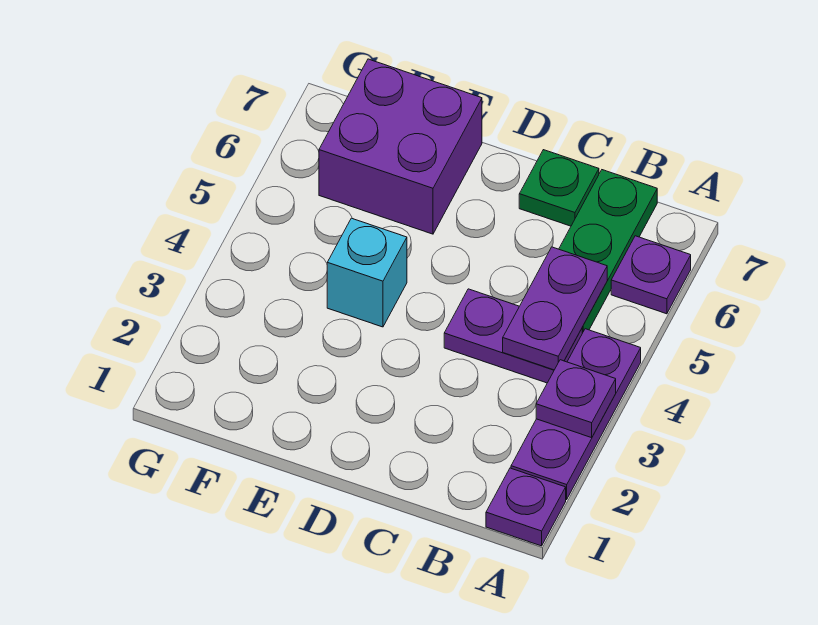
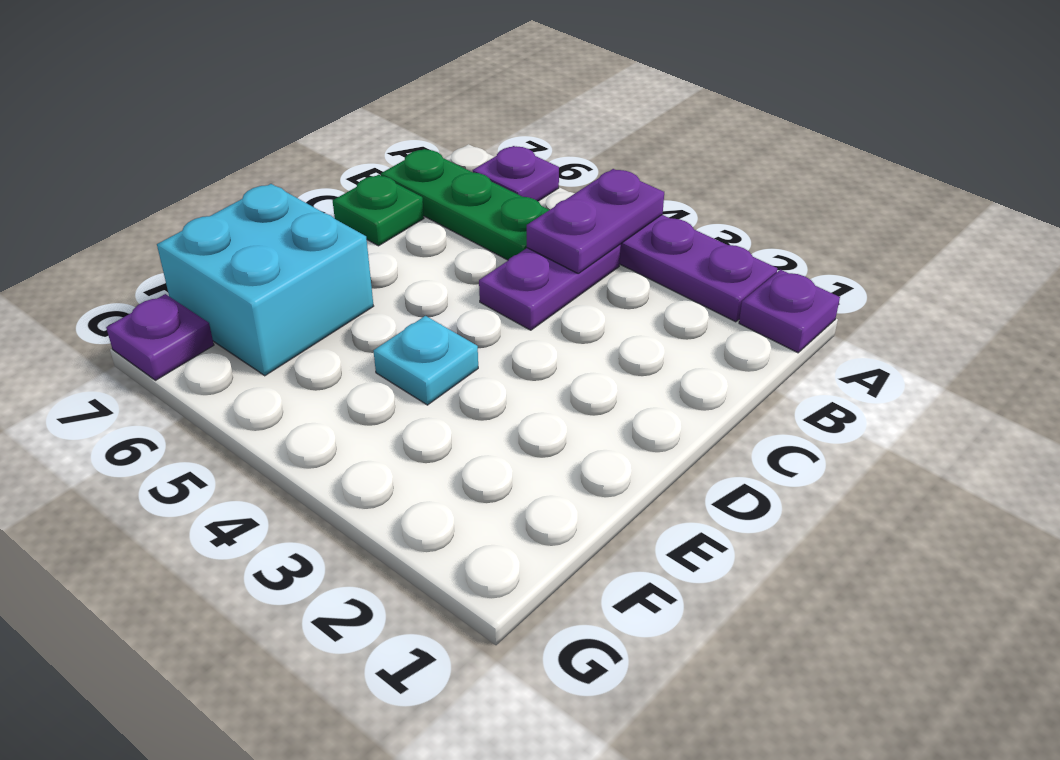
purple 1x1 plate [536,360,616,438] -> purple 1x1 plate moved to [106,294,214,380]
purple 1x2 plate [503,247,607,370] -> purple 1x2 plate turned to [527,169,664,273]
cyan 1x1 brick [327,218,407,327] -> cyan 1x1 plate [374,316,478,405]
purple 2x2 brick [319,59,482,234] -> cyan 2x2 brick [157,184,373,376]

